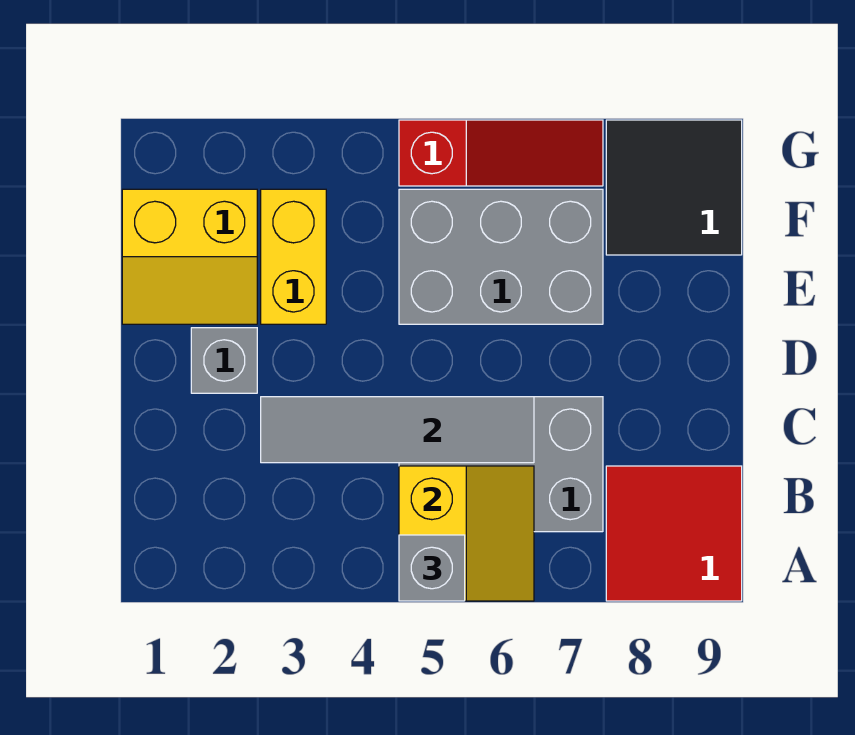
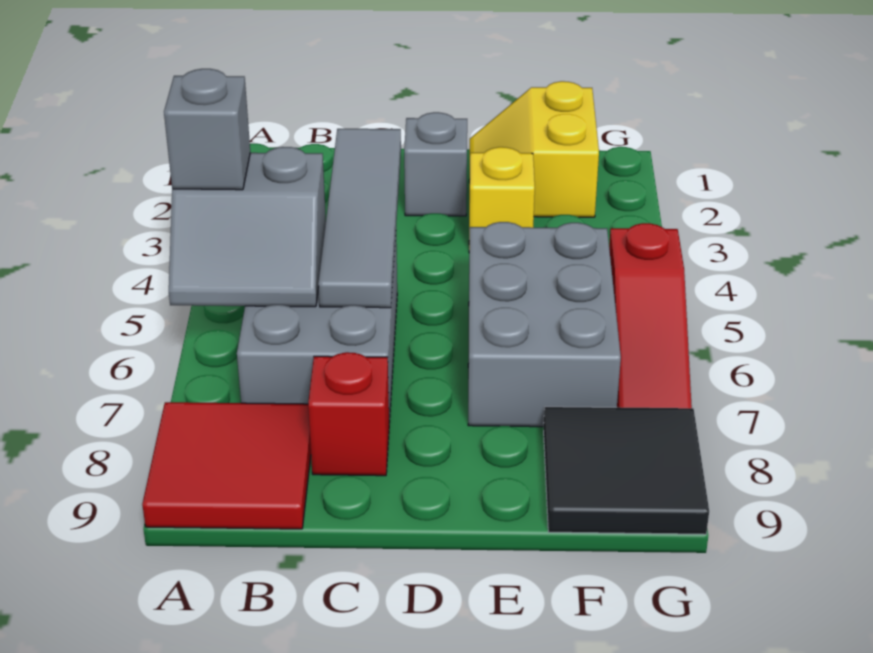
yellow 2x2 slope [399,466,534,601] -> grey 2x2 slope [169,147,326,307]
none -> red 1x1 brick [308,352,389,476]
yellow 1x2 brick [261,189,326,324] -> yellow 1x1 brick [469,147,535,250]

